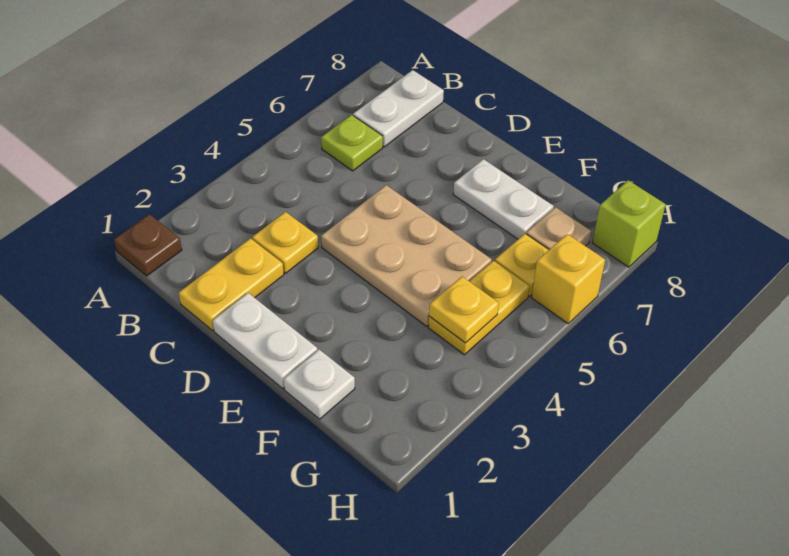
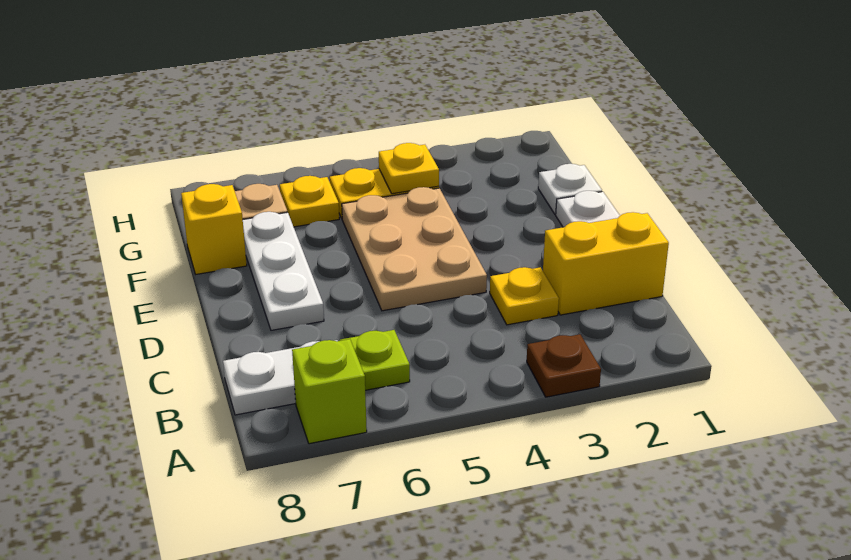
brown 1x1 plate [114,214,182,276] -> brown 1x1 plate moved to [527,334,601,397]
yellow 1x2 plate [179,238,284,330] -> yellow 1x2 brick [543,212,669,315]
white 1x2 plate [453,159,554,239] -> white 1x3 plate [243,212,324,330]
yellow 1x1 brick [531,234,605,323] -> yellow 1x1 brick moved to [181,184,247,274]
lime 1x1 brick [592,180,666,267] -> lime 1x1 brick moved to [292,339,367,444]

